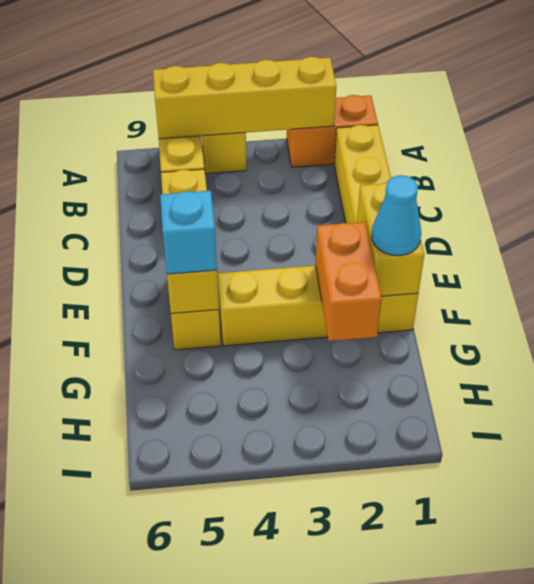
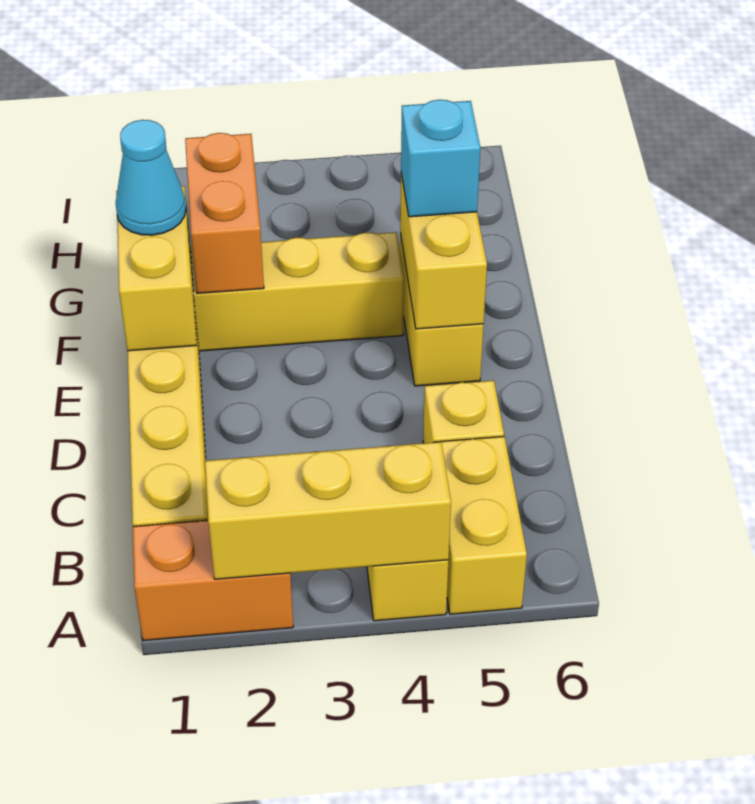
yellow 1x4 brick [153,57,336,139] -> yellow 1x3 brick [205,442,451,579]

